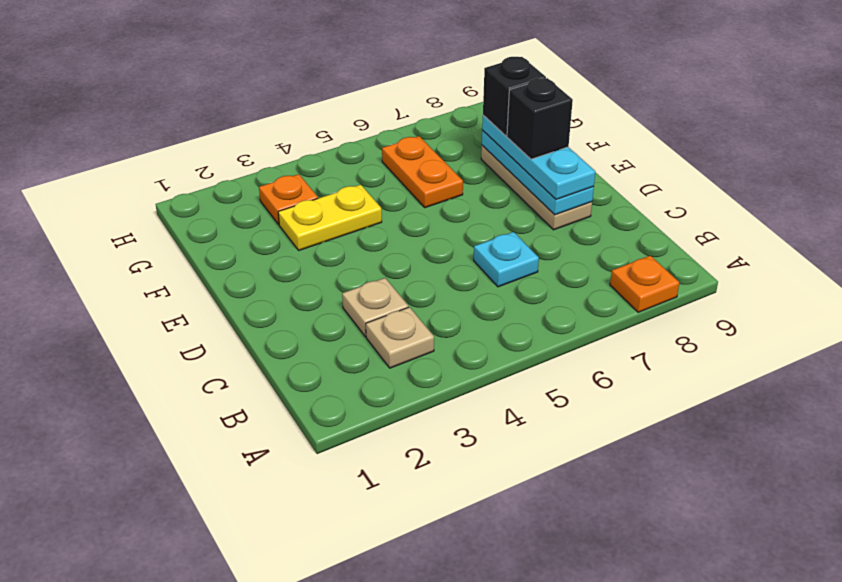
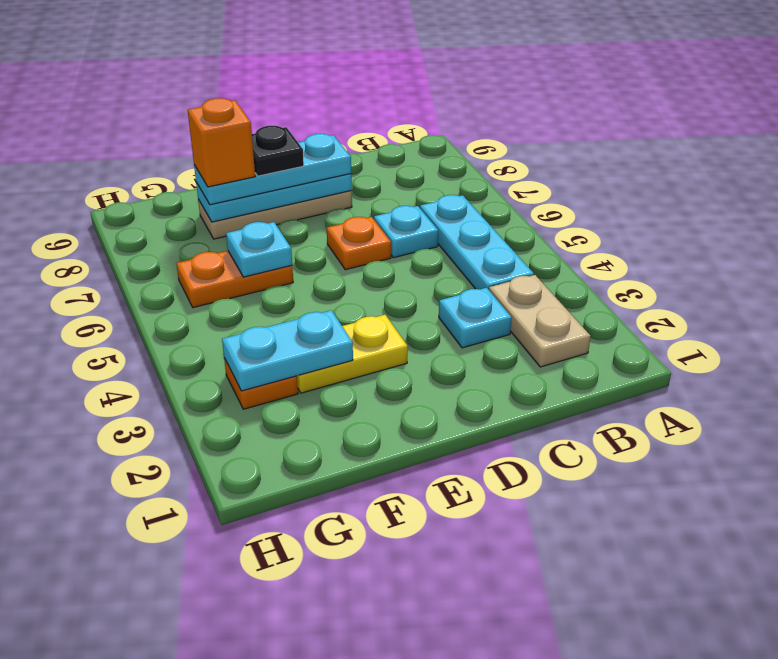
orange 1x1 plate [610,256,679,312] -> orange 1x1 plate moved to [327,217,391,270]
tan 1x1 plate [366,307,434,368] -> tan 1x2 plate [489,275,591,367]
none -> cyan 1x3 plate [420,195,534,290]
tan 1x1 plate [342,278,408,336] -> cyan 1x1 plate [439,288,512,348]
black 1x1 brick [507,78,573,159] -> black 1x1 plate [252,126,304,176]
yellow 1x2 plate [278,185,382,250] -> yellow 1x2 plate turned to [297,315,408,393]
none -> cyan 1x2 plate [222,310,353,391]
none -> cyan 1x1 plate [226,222,292,277]
black 1x1 brick [483,57,546,136] -> orange 1x1 brick [188,98,255,187]

